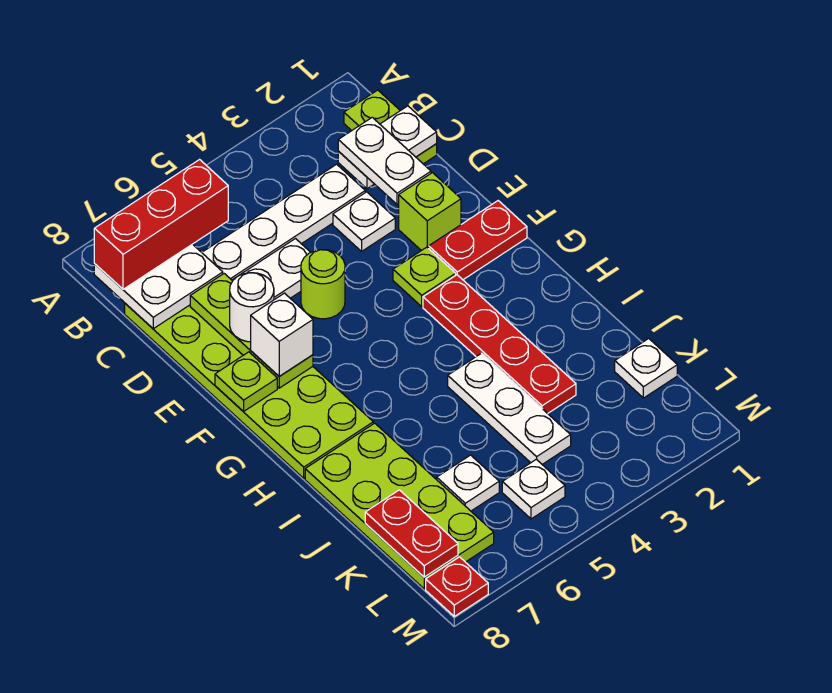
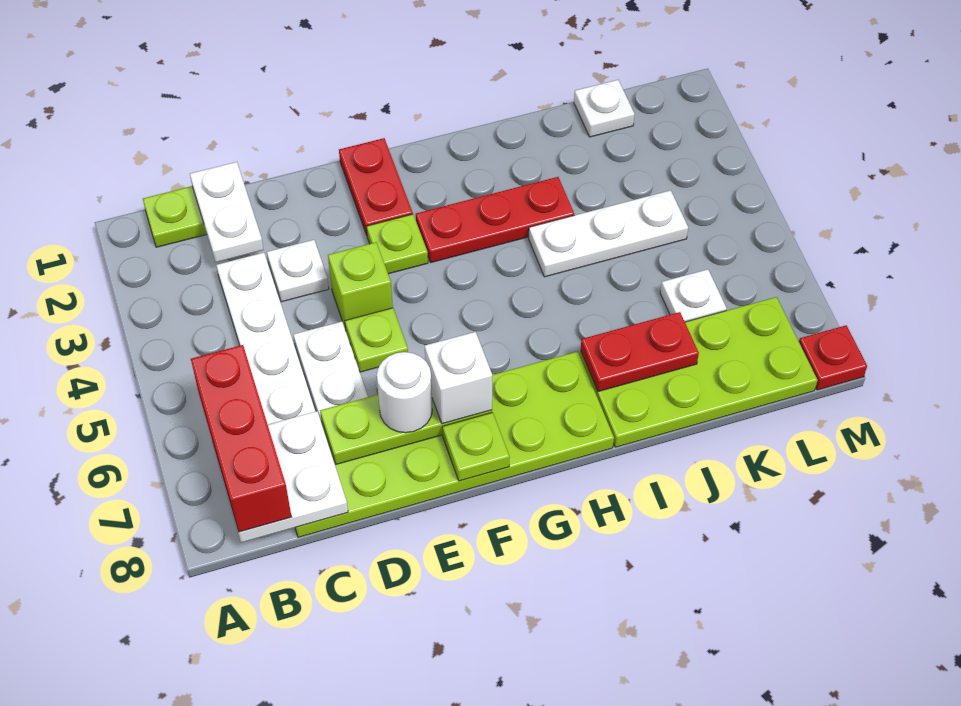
white 1x2 plate [338,117,431,205] -> none
lime 1x1 brick [399,173,461,251] -> lime 1x1 brick moved to [328,242,393,330]
lime 1x1 round brick [301,250,345,319] -> lime 1x1 plate [345,308,408,372]
red 1x4 plate [423,275,576,413] -> red 1x3 plate [416,177,574,263]
red 1x2 plate [365,490,458,577] -> red 1x2 plate moved to [581,312,699,392]
white 1x1 plate [502,459,565,519] -> none

